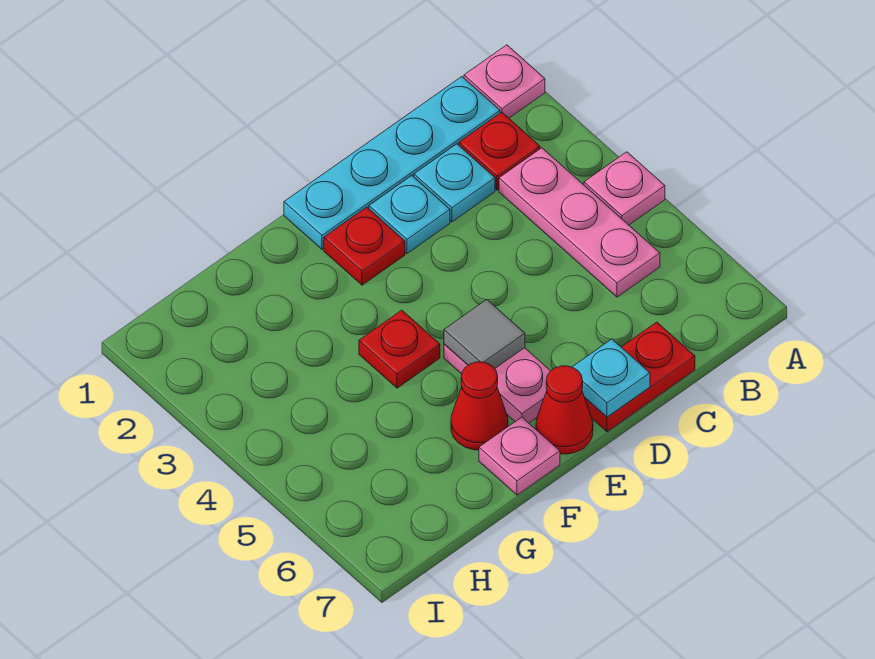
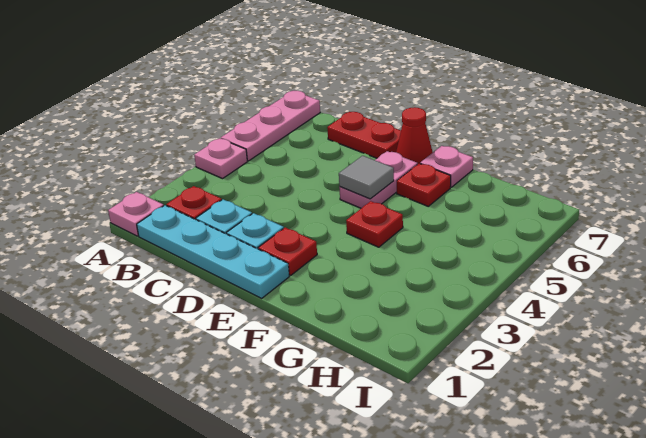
pink 1x3 plate [499,148,660,297] -> pink 1x3 plate moved to [221,91,320,161]
cyan 1x1 plate [573,339,650,417] -> none
red 1x1 cone [451,362,508,450] -> red 1x1 plate [397,164,451,206]

